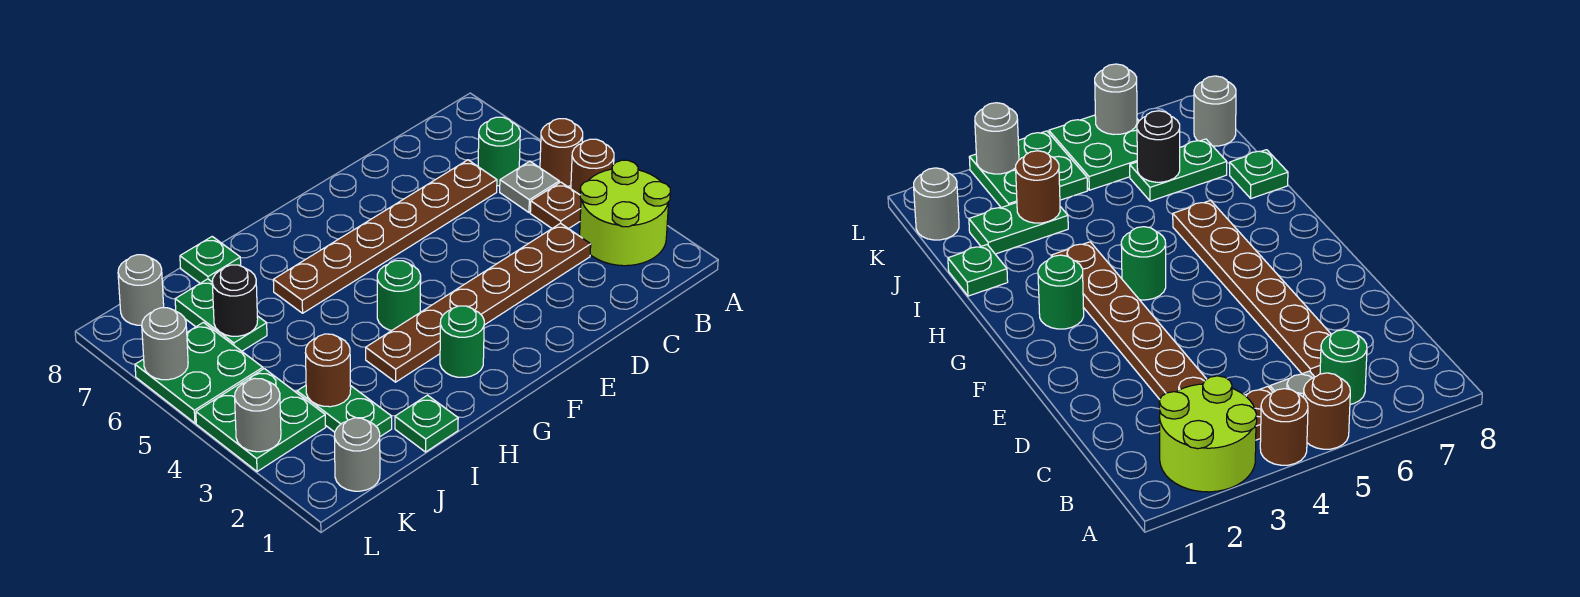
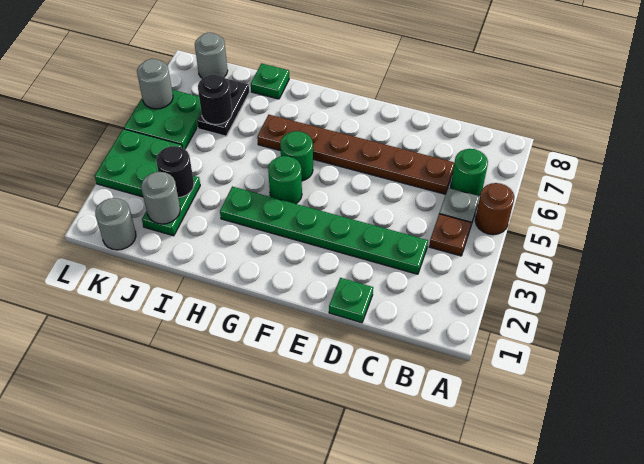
lime 2x2 round brick [580,160,670,266] -> none
brown 1x1 round brick [571,139,614,195] -> none
brown 1x6 plate [366,223,591,382] -> green 1x6 plate [220,186,428,274]
green 1x1 round brick [440,306,484,377] -> green 1x1 round brick moved to [280,131,313,181]
green 1x1 plate [395,395,458,452] -> green 1x1 plate moved to [329,278,373,323]
brown 1x1 round brick [305,334,351,407] -> black 1x1 round brick [156,146,194,198]
green 1x2 plate [175,279,267,351] -> black 1x2 plate [197,79,249,136]
grey 1x1 round brick [235,378,281,452] -> grey 1x1 round brick moved to [141,172,180,224]

